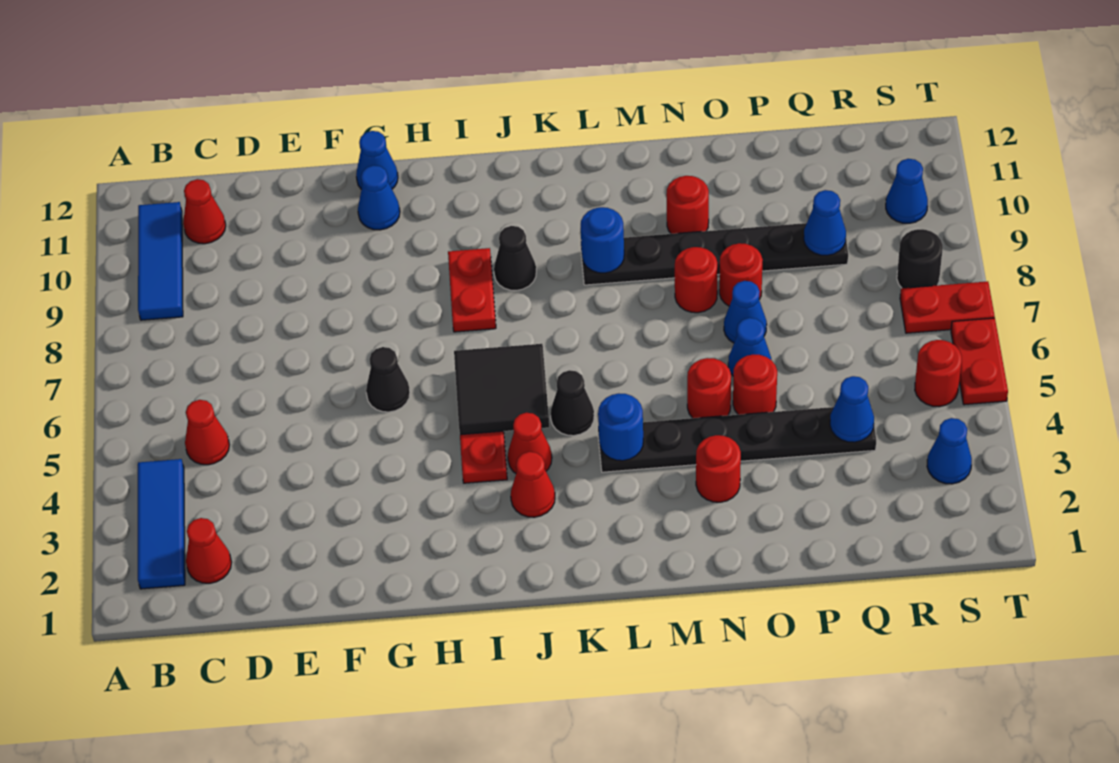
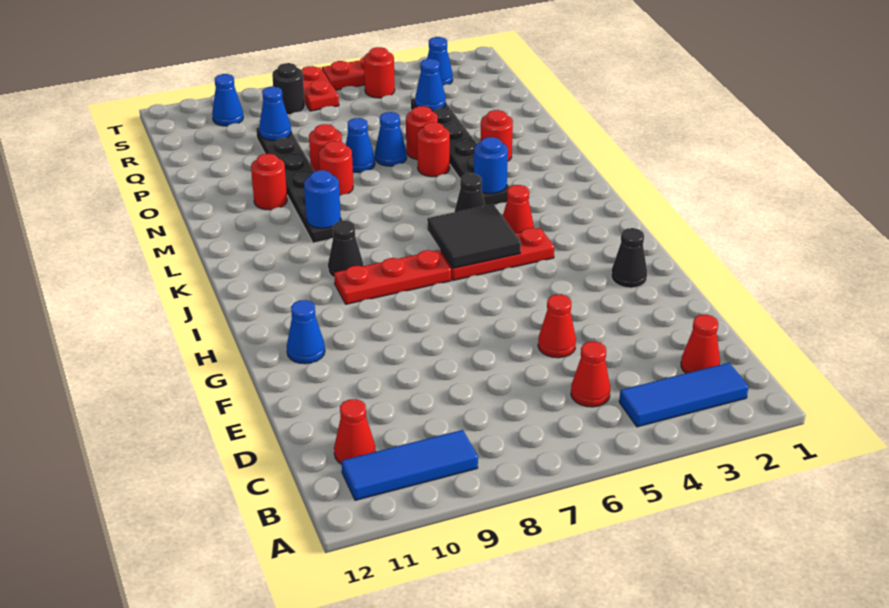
black 1x1 cone [366,347,410,412] -> black 1x1 cone moved to [611,228,647,288]
blue 1x1 cone [356,131,398,189] -> none
red 1x2 plate [448,248,496,332] -> red 1x3 plate [334,250,451,304]
red 1x1 cone [511,452,555,517] -> red 1x1 cone moved to [538,294,576,358]

